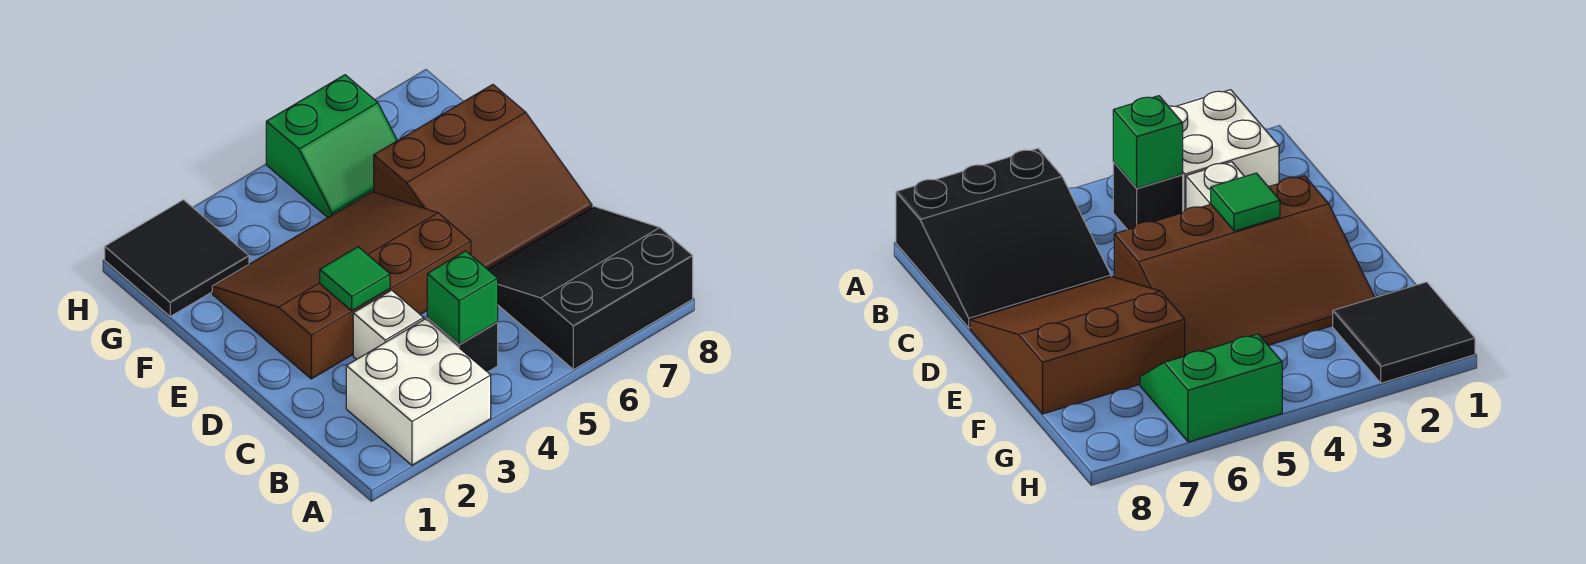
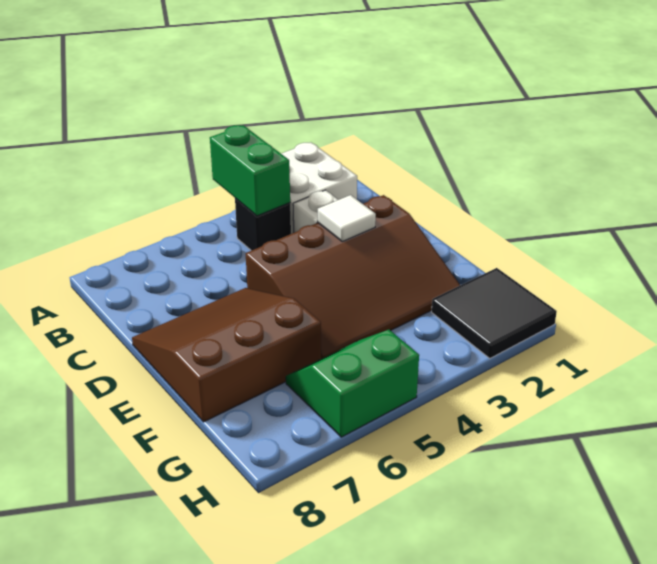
black 3x3 slope [488,206,693,370] -> none
green 1x1 brick [427,251,498,344] -> green 1x2 brick [210,125,290,216]
green 1x1 tile [320,247,390,311] -> white 1x1 tile [318,195,376,242]

